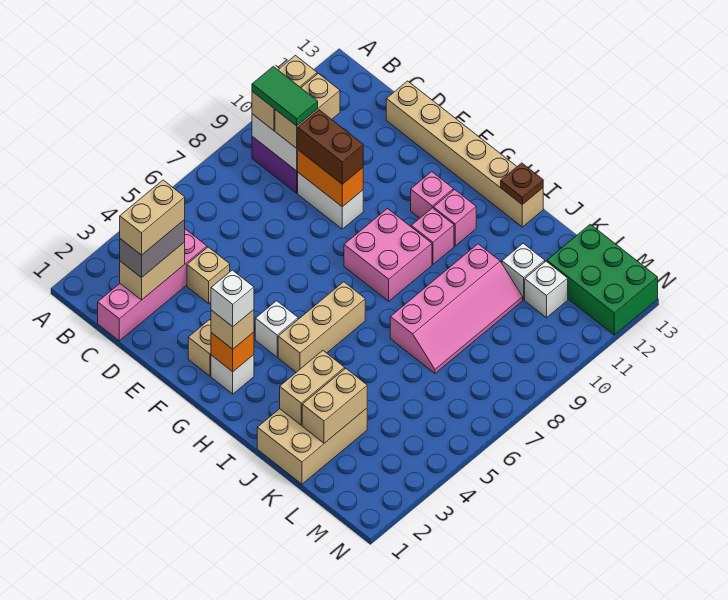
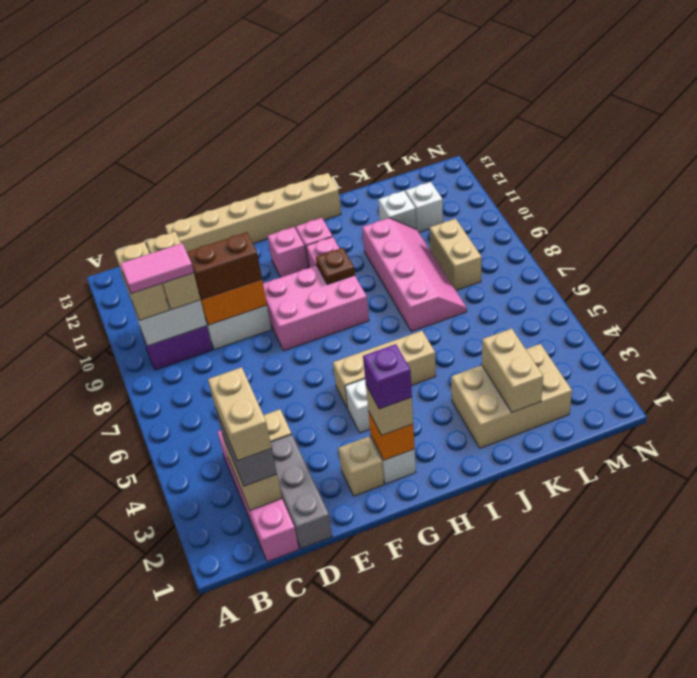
green 1x2 tile [252,66,318,126] -> pink 1x2 tile [120,243,194,294]
none -> grey 1x3 brick [271,434,332,549]
white 1x1 brick [211,270,254,327] -> purple 1x1 brick [363,344,412,409]
pink 2x2 brick [344,209,432,301] -> pink 2x3 brick [263,265,369,351]
tan 1x3 brick [278,282,365,372] -> tan 1x3 brick turned to [333,331,436,408]
brown 1x1 plate [501,163,543,205] -> brown 1x1 plate moved to [316,248,355,284]
tan 2x3 brick [257,408,367,484] -> tan 2x3 brick turned to [451,344,572,448]
tan 1x2 brick [280,351,345,425] -> tan 1x2 brick moved to [430,219,482,290]
green 2x3 brick [547,224,658,335] -> none

